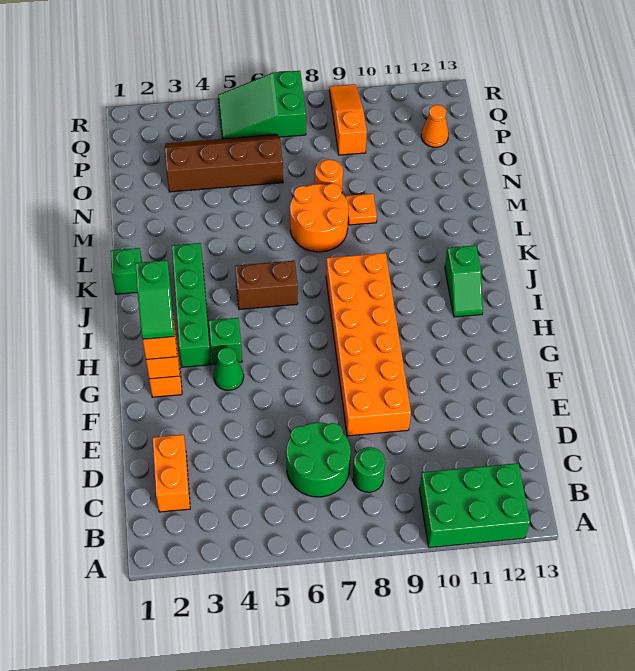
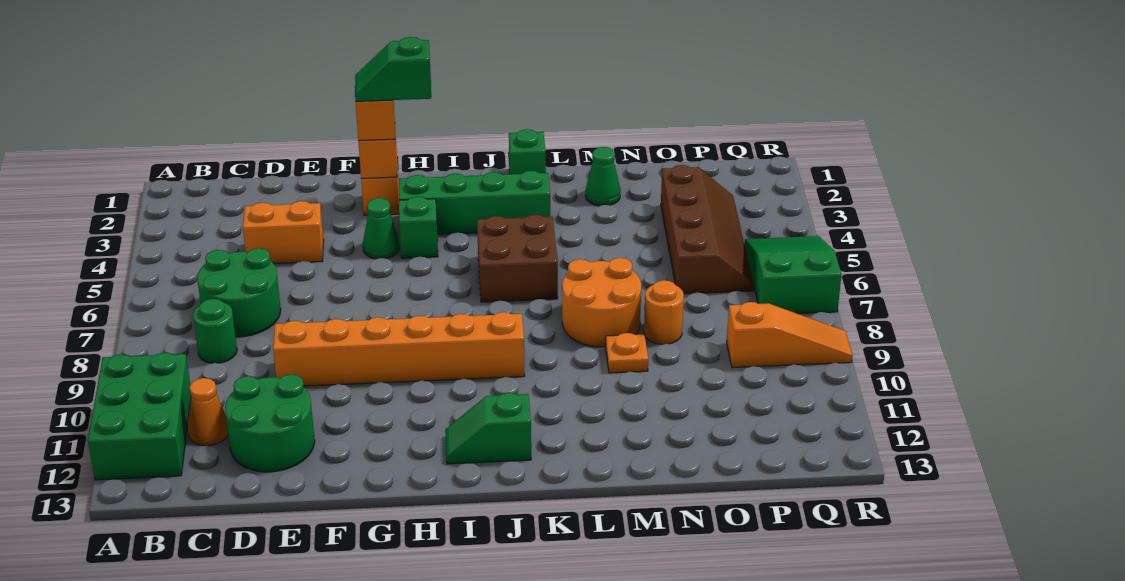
orange 1x2 brick [153,435,190,512] -> orange 1x2 brick moved to [243,201,324,263]
none -> green 2x2 round brick [225,374,315,472]
orange 2x6 brick [326,253,411,436] -> orange 1x6 brick [273,312,525,386]
brown 1x2 brick [235,261,298,310] -> brown 2x2 brick [477,214,558,302]
none -> green 1x1 cone [585,147,621,206]
orange 1x1 cone [421,105,449,147] -> orange 1x1 cone moved to [188,378,228,446]

